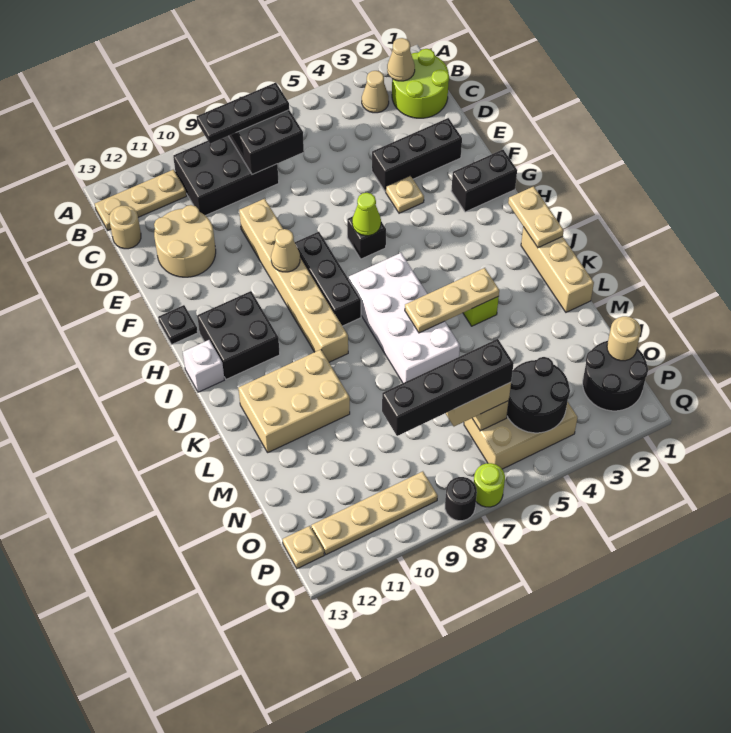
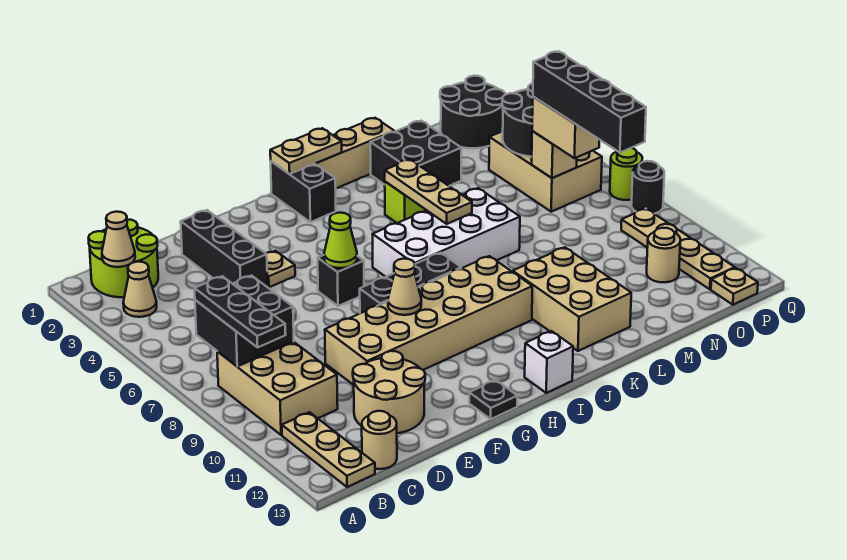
black 2x3 brick [173,136,279,216] -> tan 2x3 brick [217,342,338,435]
tan 1x6 brick [239,198,348,362] -> tan 2x6 brick [325,256,532,385]
black 1x2 brick [451,150,517,212] -> black 1x2 brick moved to [271,161,336,222]
black 2x2 brick [197,291,280,379] -> black 2x2 brick moved to [370,121,461,186]
tan 1x1 round brick [607,316,641,361] -> tan 1x1 round brick moved to [647,228,680,282]

